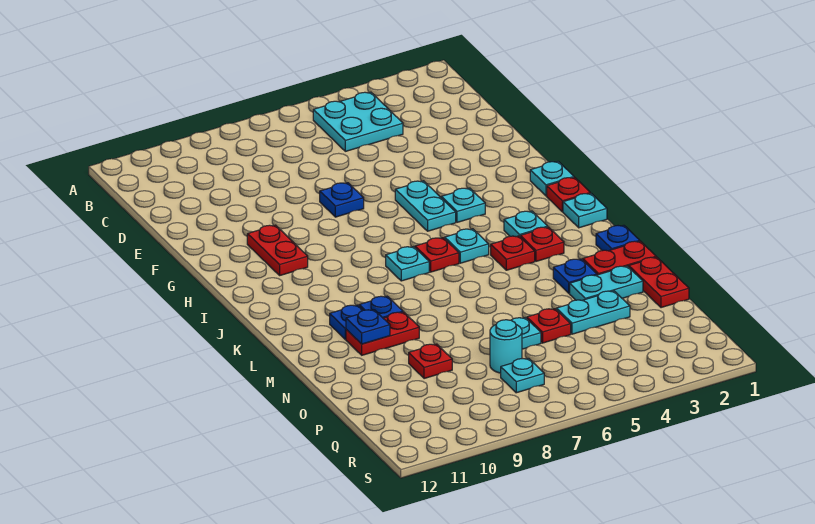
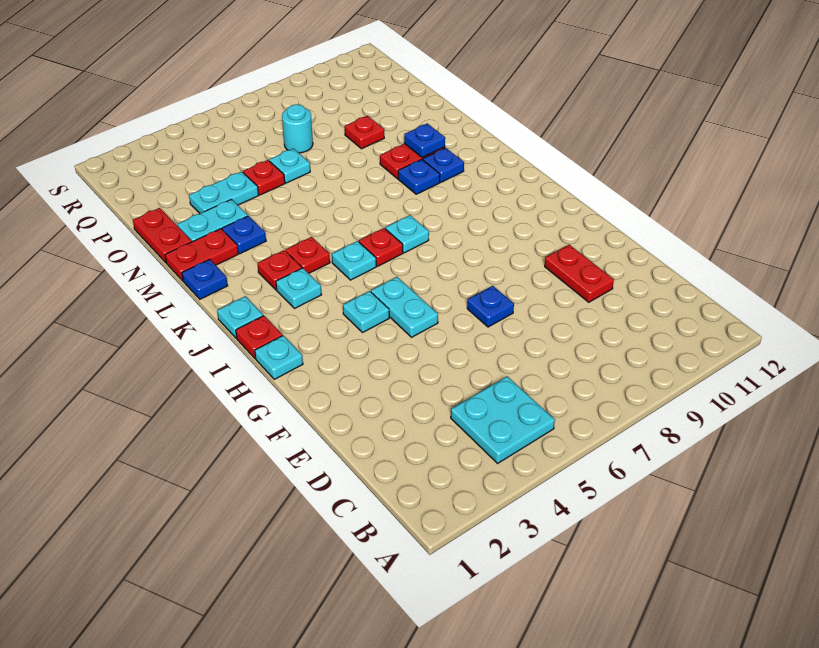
red 1x2 plate [247,225,308,275] -> red 1x2 plate moved to [545,245,614,302]
cyan 1x1 plate [501,358,544,393] -> none

